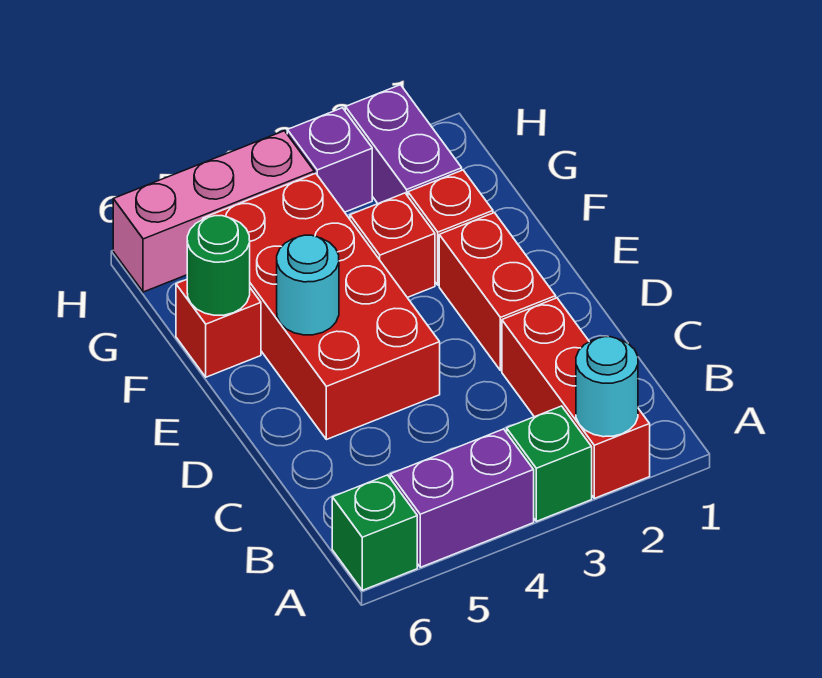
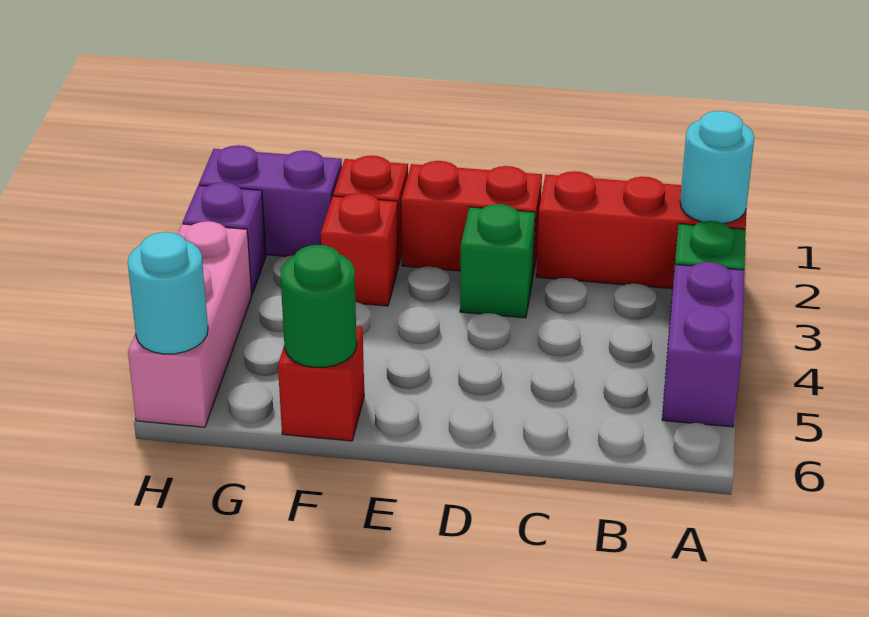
green 1x1 brick [332,475,417,590] -> green 1x1 brick moved to [460,204,535,318]
red 2x4 brick [203,173,440,440] -> none
cyan 1x1 round brick [277,235,339,335] -> cyan 1x1 round brick moved to [128,232,208,354]

